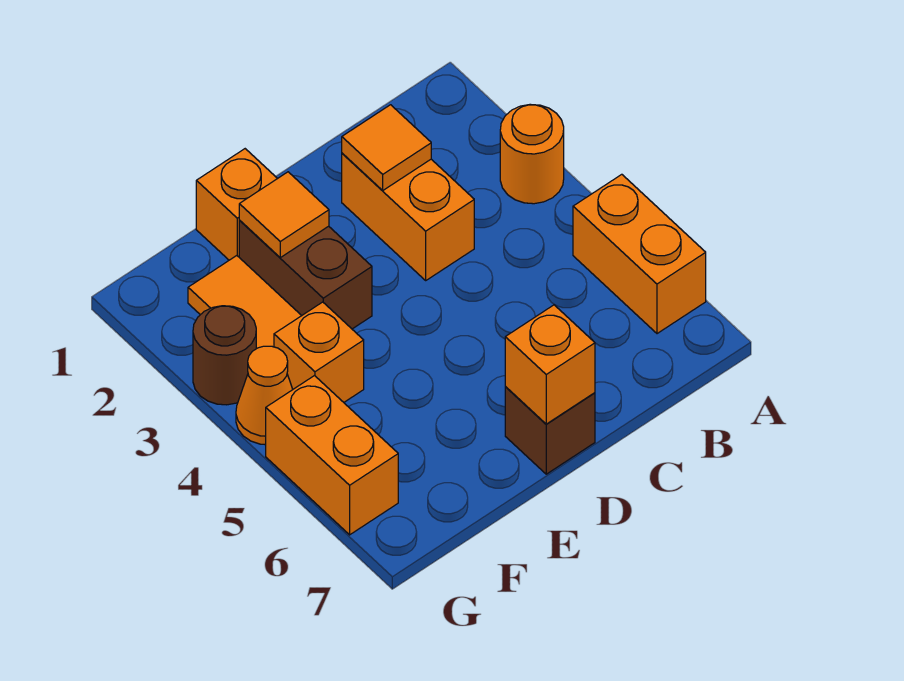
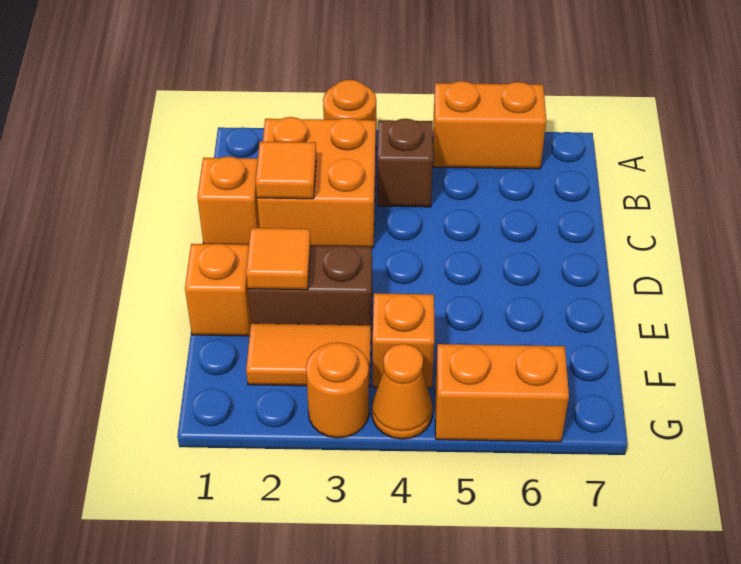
orange 1x2 brick [342,153,474,280] -> orange 2x2 brick [257,117,376,248]
brown 1x1 brick [505,387,595,474] -> brown 1x1 brick moved to [377,119,433,207]
orange 1x1 brick [505,305,595,424] -> orange 1x1 brick moved to [197,156,260,245]
brown 1x1 round brick [193,306,256,405] -> orange 1x1 round brick [306,342,369,438]

